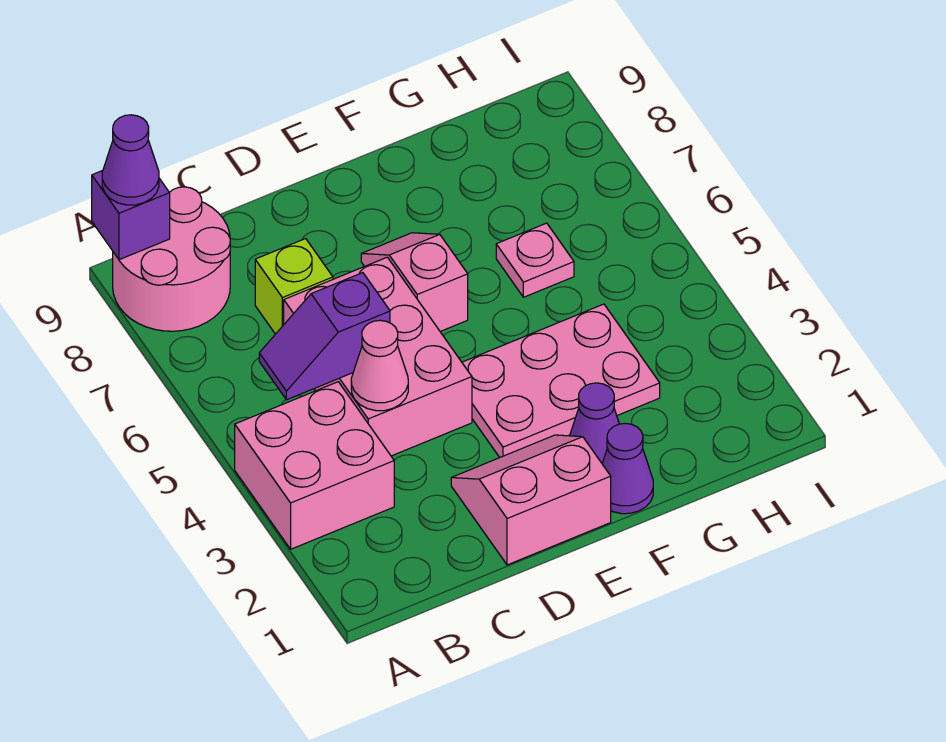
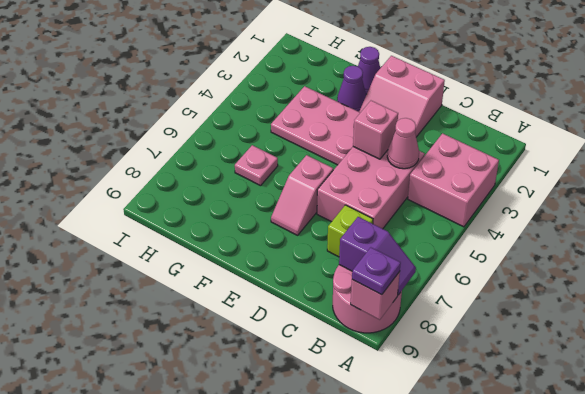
purple 1x1 brick [92,171,170,260] -> pink 1x1 brick [351,272,400,320]
purple 1x1 cone [102,115,159,205] -> purple 1x1 plate [352,247,401,295]
purple 1x2 slope [259,273,390,400] -> purple 1x2 slope moved to [339,217,416,295]
none -> pink 1x1 brick [353,101,398,159]

